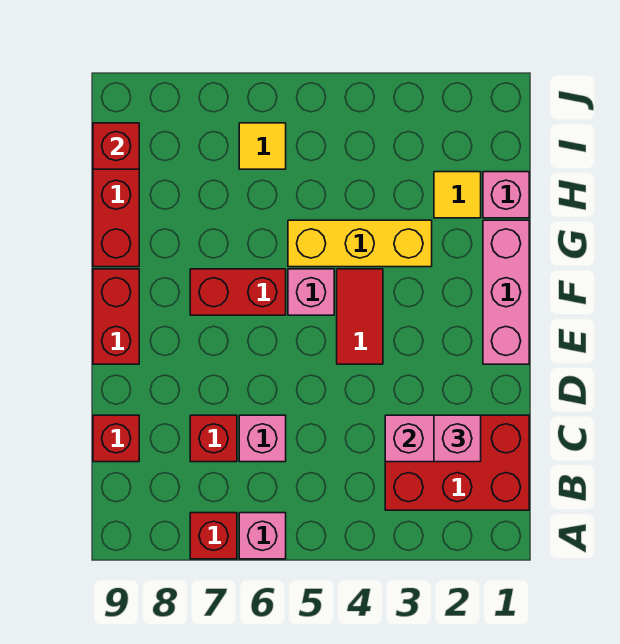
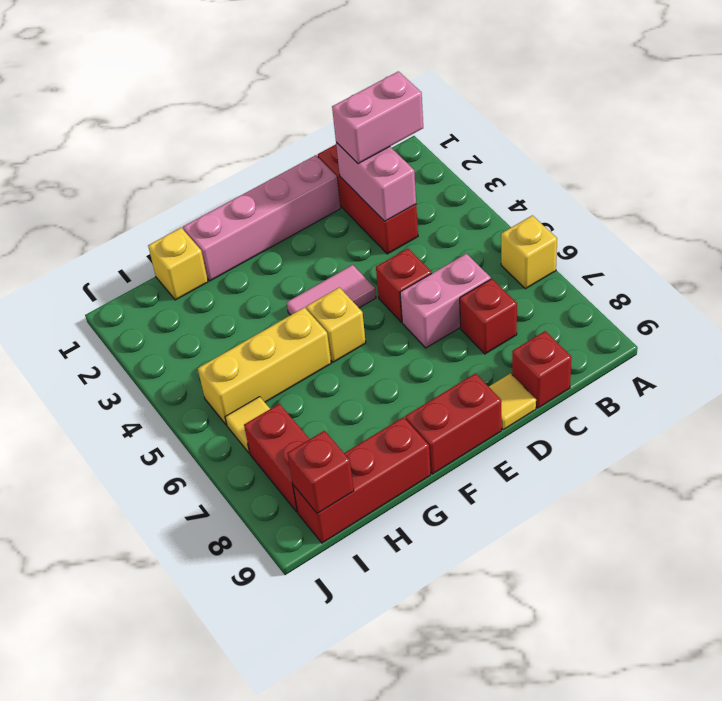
pink 1x1 brick [239,513,286,559] -> yellow 1x1 brick [501,215,557,289]
red 1x1 brick [190,513,237,559] -> red 1x1 brick moved to [376,249,432,322]
red 2x3 brick [385,415,529,510] -> red 1x3 brick [318,144,418,254]
pink 1x1 brick [434,415,481,462] -> pink 1x2 brick [332,71,423,164]
pink 1x1 brick [239,415,286,462] -> pink 1x2 brick [400,254,491,348]
pink 1x3 brick [483,220,529,364] -> pink 1x4 brick [183,155,341,281]
red 1x2 tile [337,269,383,364] -> pink 1x2 tile [287,265,376,315]
pink 1x1 brick [288,269,334,315] -> yellow 1x1 brick [306,287,366,362]
red 1x2 brick [190,269,286,315] -> red 1x2 brick moved to [244,404,310,512]
yellow 1x3 brick [288,220,432,267] -> yellow 1x3 brick turned to [198,307,331,425]
pink 1x1 brick [483,172,529,218] -> yellow 1x1 brick [148,228,208,300]
yellow 1x1 tile [434,172,481,218] -> yellow 1x1 tile moved to [489,373,536,430]

